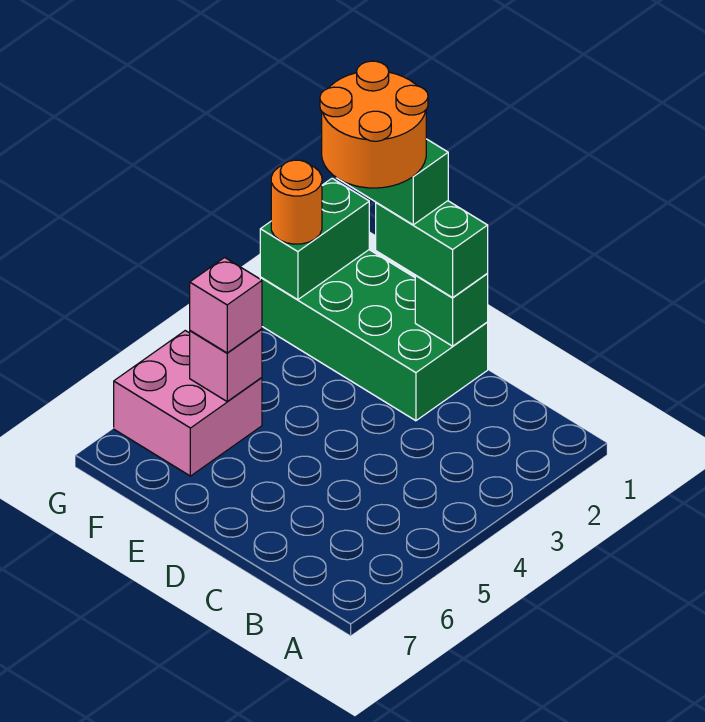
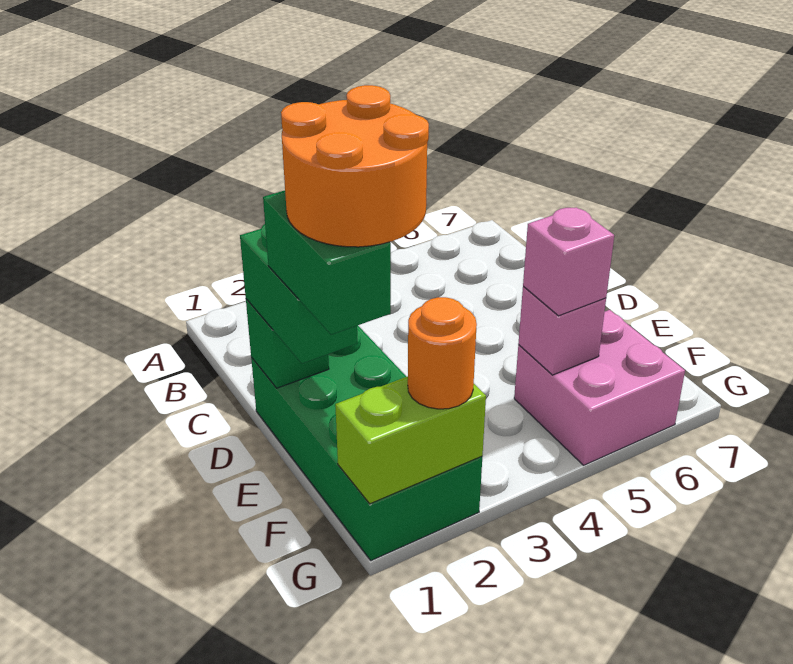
green 1x2 brick [260,178,369,300] -> lime 1x2 brick [335,376,486,504]

